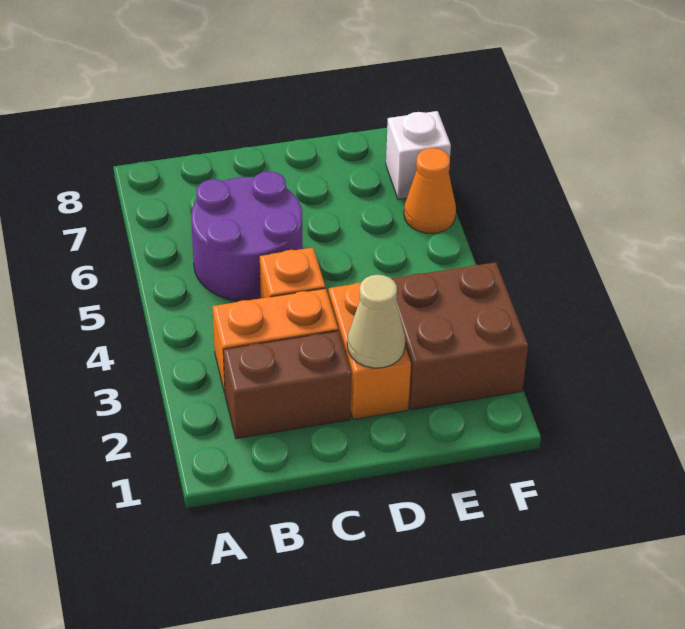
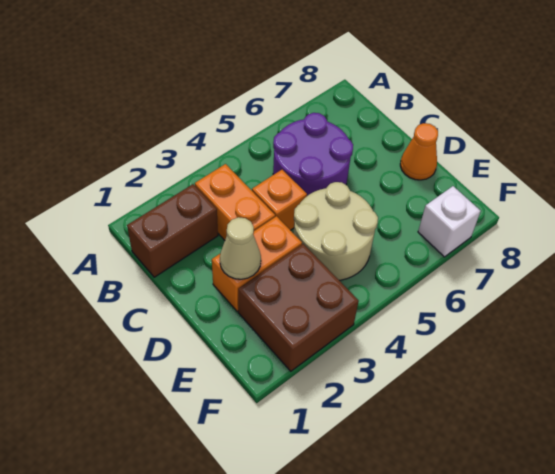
brown 1x2 brick [223,331,352,439] -> brown 1x2 brick turned to [127,184,218,277]
none -> tan 2x2 round brick [293,182,378,280]
orange 1x1 cone [404,148,456,233] -> orange 1x1 cone moved to [400,123,438,180]

